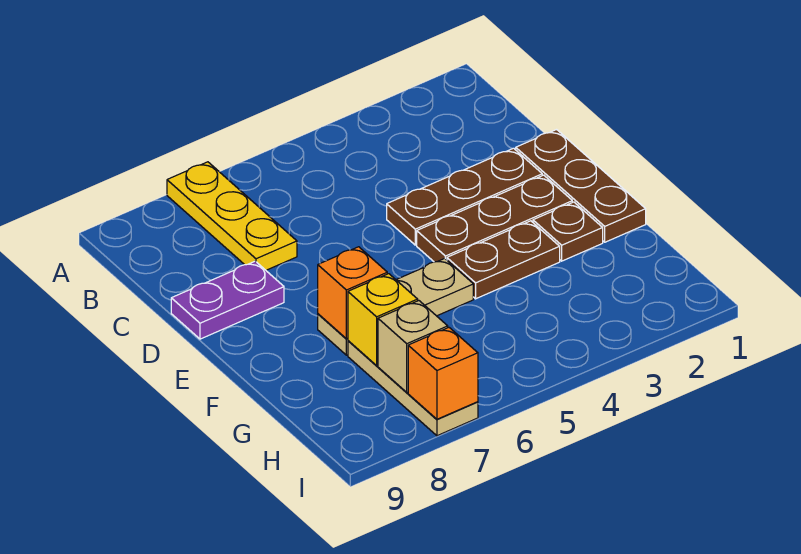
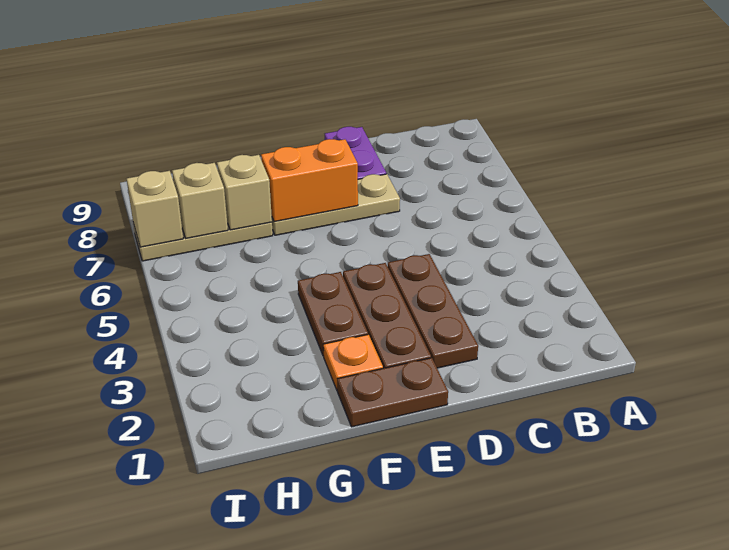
yellow 1x3 plate [167,162,297,270] -> none
brown 1x3 plate [516,130,646,242] -> brown 1x2 plate [337,358,448,427]
brown 1x1 plate [533,202,603,261] -> orange 1x1 plate [323,334,383,389]
tan 1x3 plate [318,258,473,355] -> tan 1x3 plate turned to [272,174,400,235]
orange 1x1 brick [318,247,387,339] -> orange 1x2 brick [261,139,358,222]
yellow 1x1 brick [348,274,418,365] -> tan 1x1 brick [217,155,272,230]
orange 1x1 brick [408,328,478,419] -> tan 1x1 brick [127,171,183,247]

